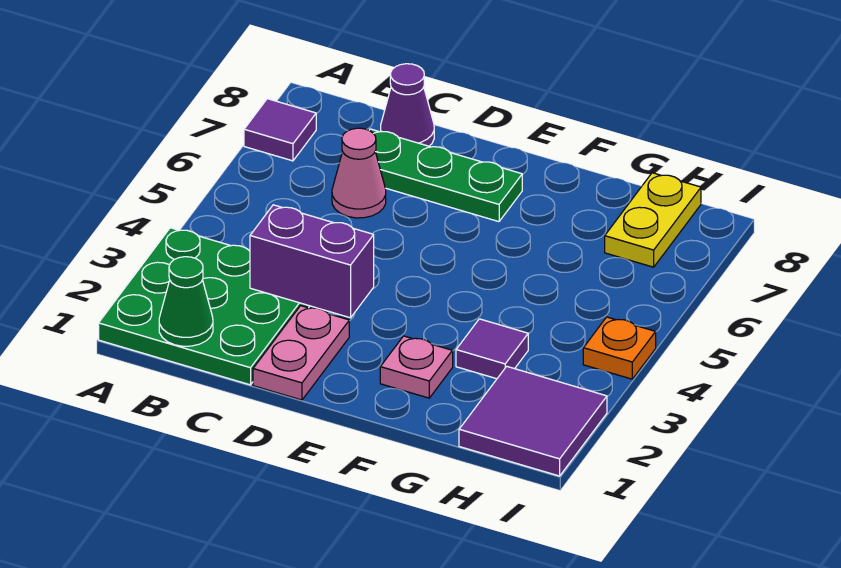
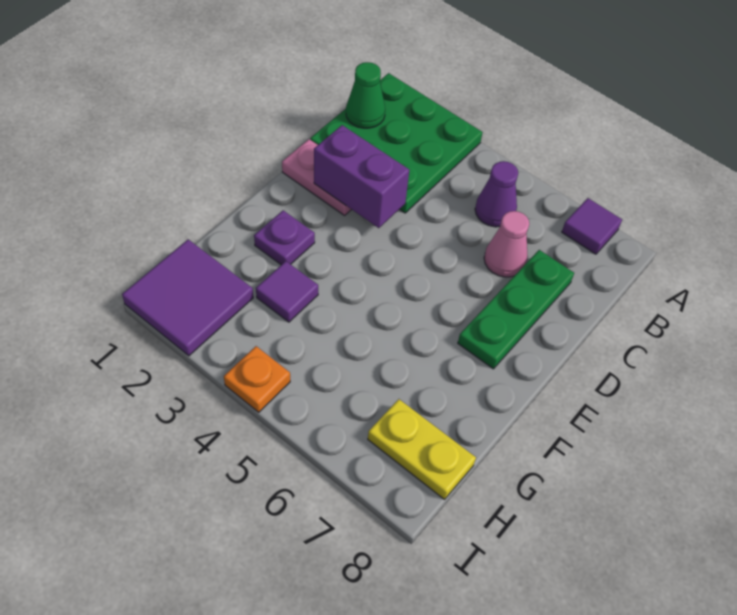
purple 1x2 brick [250,205,374,318] -> purple 1x2 brick turned to [314,125,409,228]
purple 1x1 cone [381,64,434,146] -> purple 1x1 cone moved to [475,161,518,227]
pink 1x1 plate [380,336,453,398] -> purple 1x1 plate [254,210,315,265]

